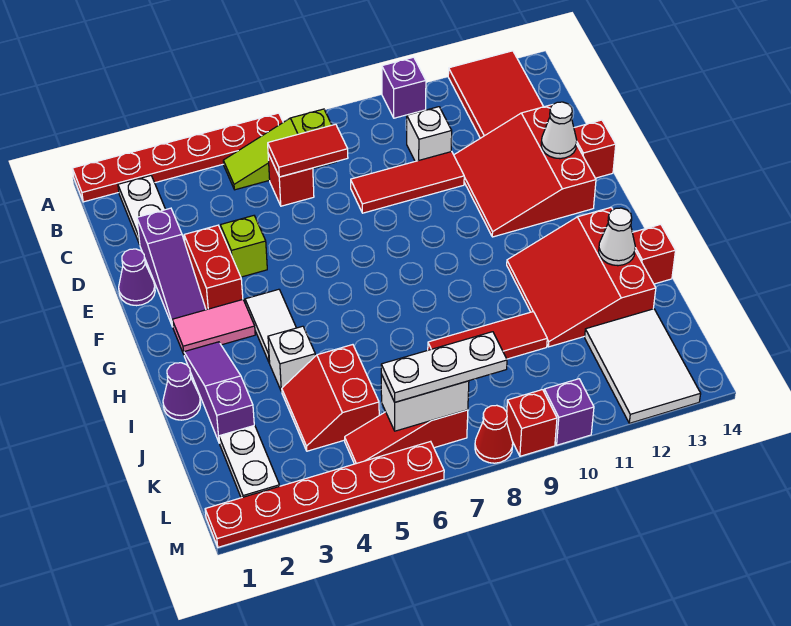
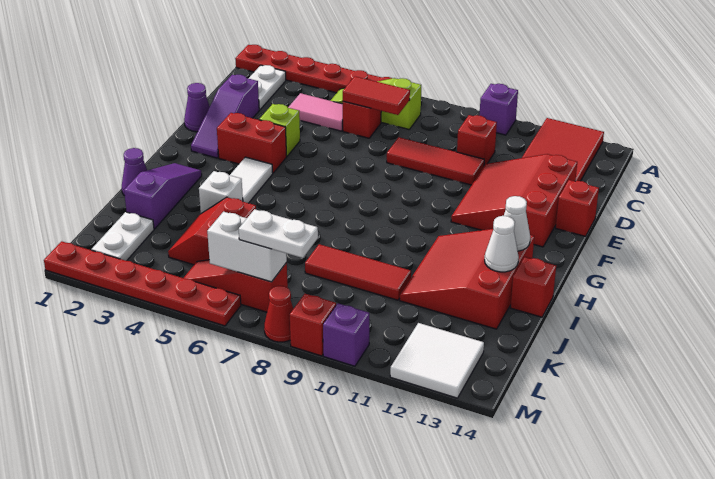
white 1x1 brick [407,107,452,161] -> red 1x1 brick [457,115,497,166]
red 1x2 brick [184,225,243,310] -> red 1x2 brick turned to [217,113,287,173]
white 1x1 cone [541,102,577,159] -> white 1x1 cone moved to [504,196,530,251]
pink 1x2 tile [172,300,255,354] -> pink 1x2 tile moved to [288,93,343,131]
white 2x3 tile [585,309,701,423] -> white 2x2 tile [390,323,484,398]
white 1x3 plate [381,332,507,402] -> white 1x2 plate [239,209,318,258]

